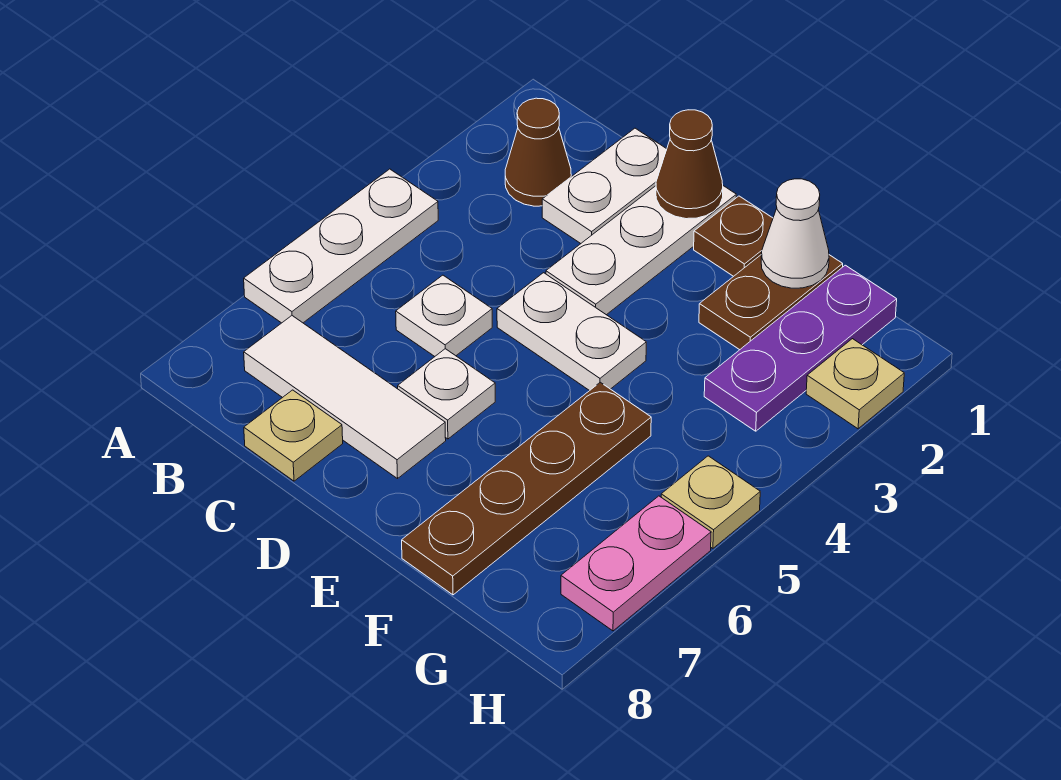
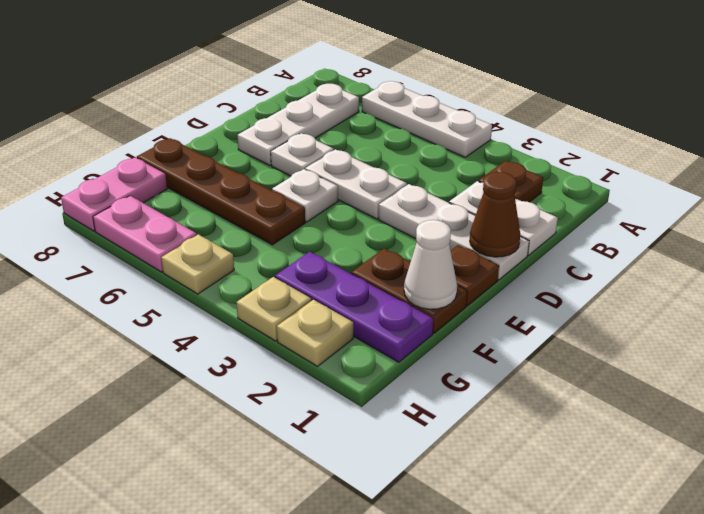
brown 1x1 cone [505,98,571,206] -> brown 1x1 plate [479,161,543,202]
white 1x3 tile [244,316,446,479] -> white 1x3 plate [237,84,359,165]
white 1x1 plate [396,275,492,356] -> white 1x1 plate moved to [272,169,338,222]
tan 1x1 plate [244,390,343,481] -> tan 1x1 plate moved to [236,277,311,341]
white 1x2 plate [497,273,646,391] -> white 1x2 plate turned to [305,149,407,219]
none -> pink 1x2 plate [61,158,167,231]

